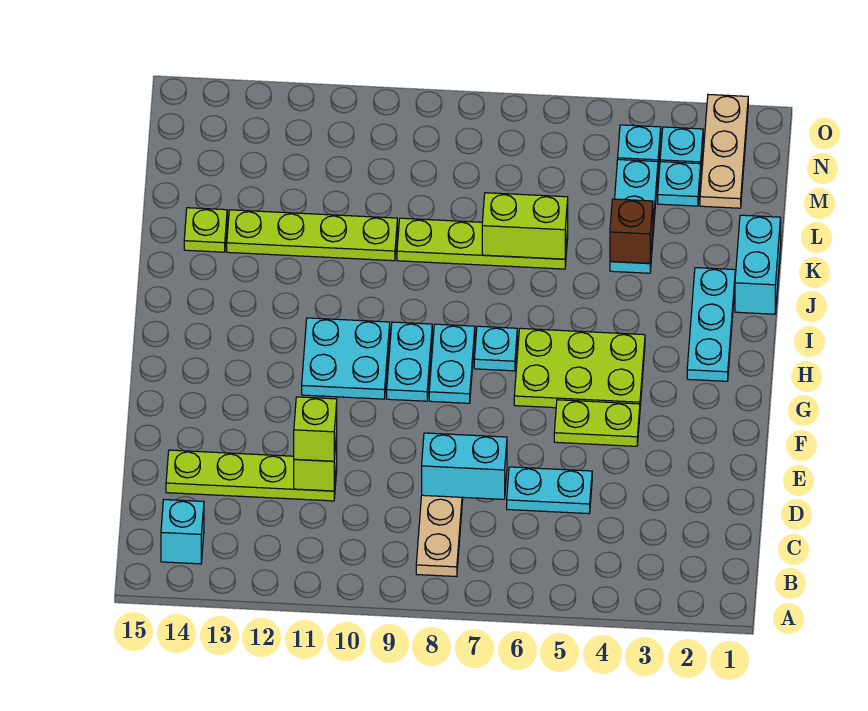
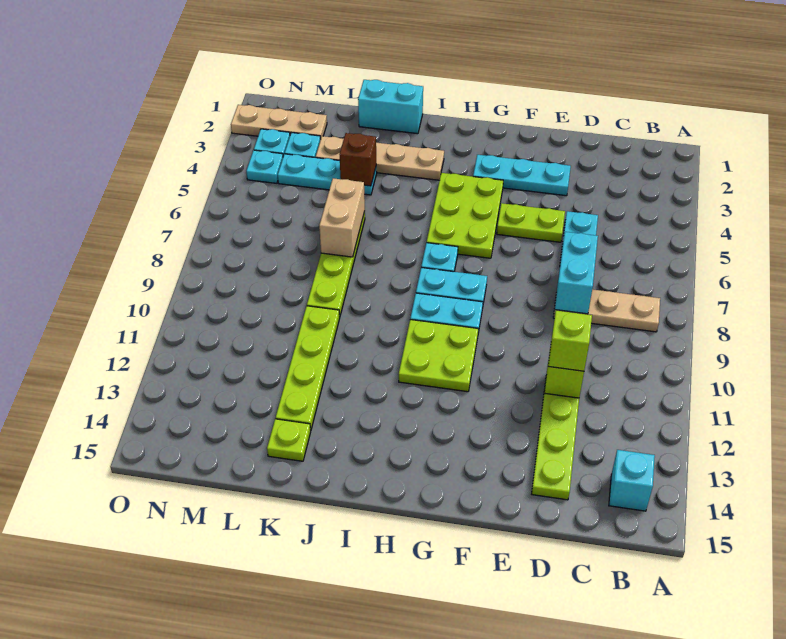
lime 1x2 plate [554,400,640,446] -> lime 1x2 plate turned to [497,203,565,242]
cyan 2x2 plate [302,318,390,399] -> lime 2x2 plate [399,320,478,392]
cyan 1x3 plate [687,268,735,381] -> cyan 1x3 plate moved to [473,155,571,196]
none -> tan 1x4 plate [316,136,444,180]
lime 1x2 brick [482,193,568,259] -> tan 1x2 brick [319,178,365,257]

